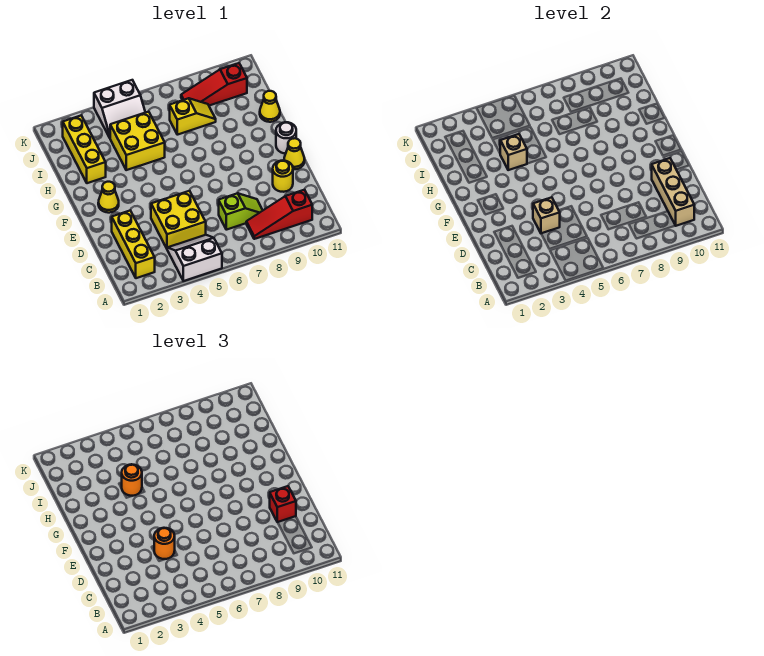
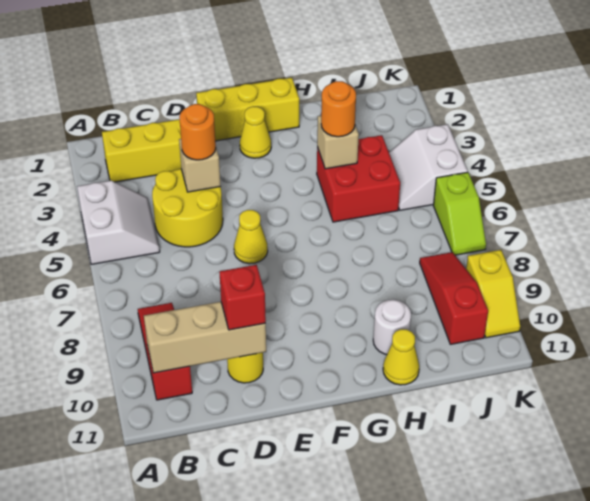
yellow 2x2 brick [151,191,206,248] -> yellow 2x2 round brick [152,169,223,247]
lime 1x2 slope [219,193,263,230] -> lime 1x2 slope moved to [434,172,486,255]
yellow 1x1 cone [284,138,305,169] -> yellow 1x1 cone moved to [234,210,268,264]
white 1x1 round brick [276,122,296,154] -> white 1x1 round brick moved to [373,300,411,355]
yellow 1x3 brick [63,115,106,183] -> yellow 1x3 brick moved to [196,78,299,141]
yellow 2x2 brick [110,112,165,170] -> red 2x2 brick [317,135,400,222]
yellow 1x2 slope [170,98,216,135] -> yellow 1x2 slope moved to [466,250,520,338]

